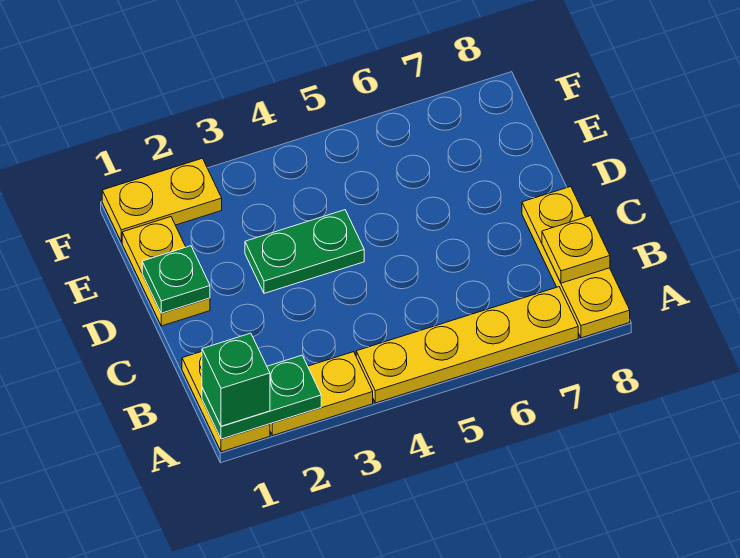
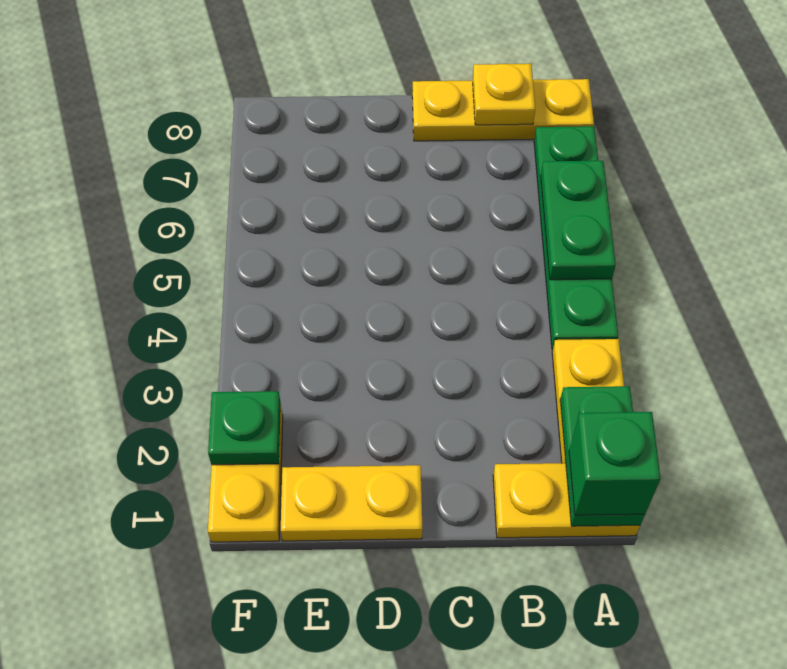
yellow 1x4 plate [356,287,578,403] -> green 1x4 plate [534,126,618,350]
green 1x1 plate [142,246,210,313] -> green 1x1 plate moved to [208,391,281,465]
green 1x2 plate [245,210,364,293] -> green 1x2 plate moved to [541,161,616,280]

